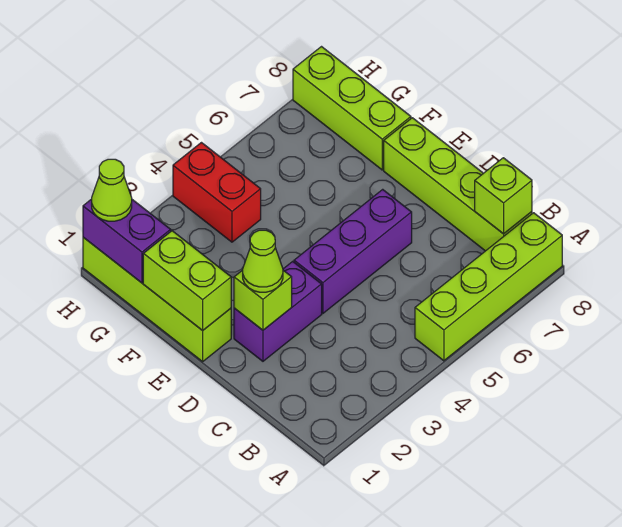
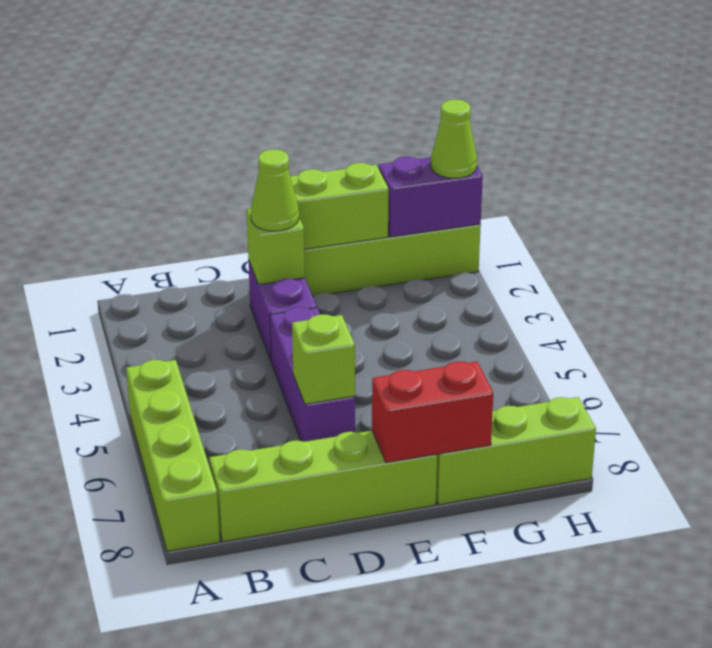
lime 1x1 brick [475,158,532,234] -> lime 1x1 brick moved to [292,315,355,404]
red 1x2 brick [173,143,261,242] -> red 1x2 brick moved to [372,361,493,463]

